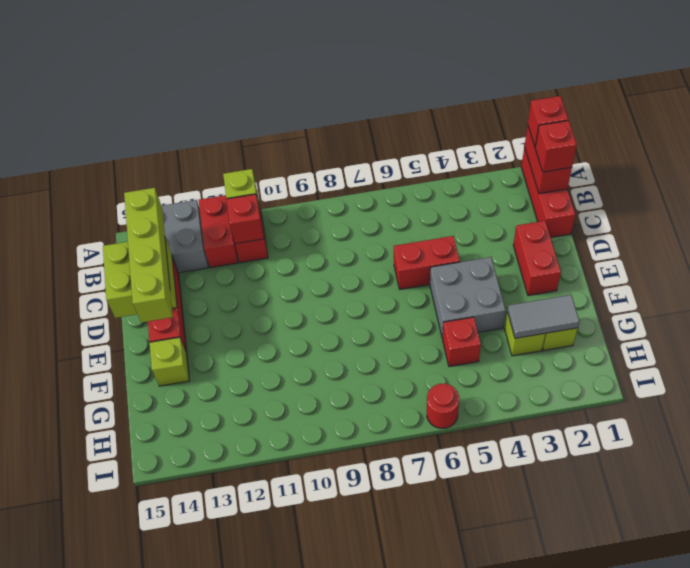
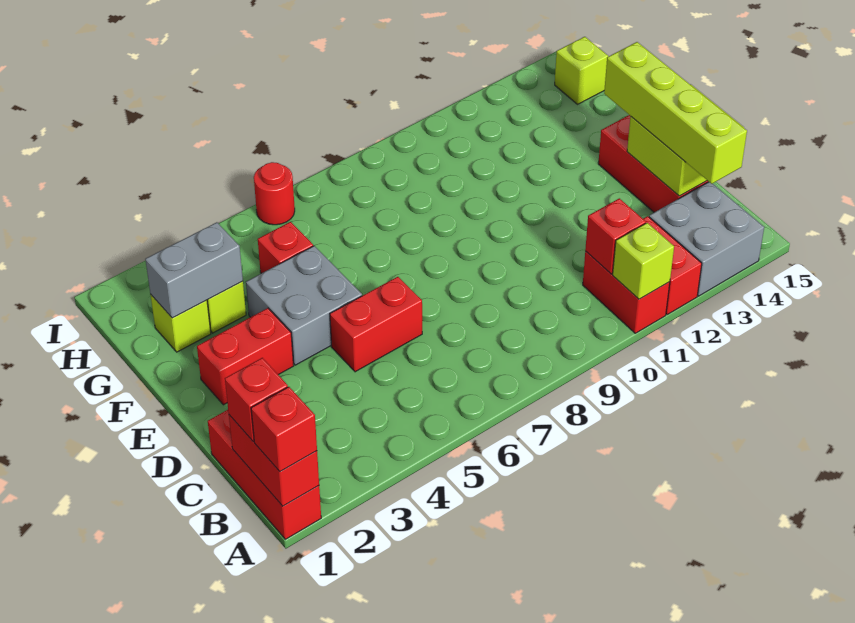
red 1x2 brick [513,221,561,296] -> red 1x2 brick turned to [197,308,294,405]
lime 1x1 brick [150,337,189,386] -> lime 1x1 brick moved to [555,37,608,104]
grey 1x2 tile [508,295,580,338] -> grey 1x2 brick [145,222,243,318]

